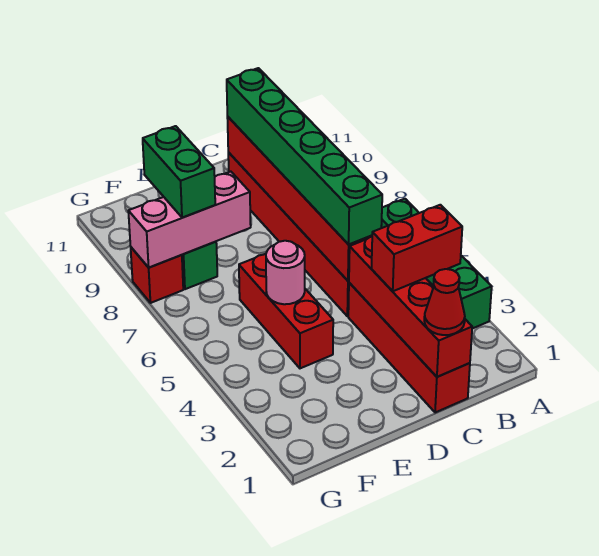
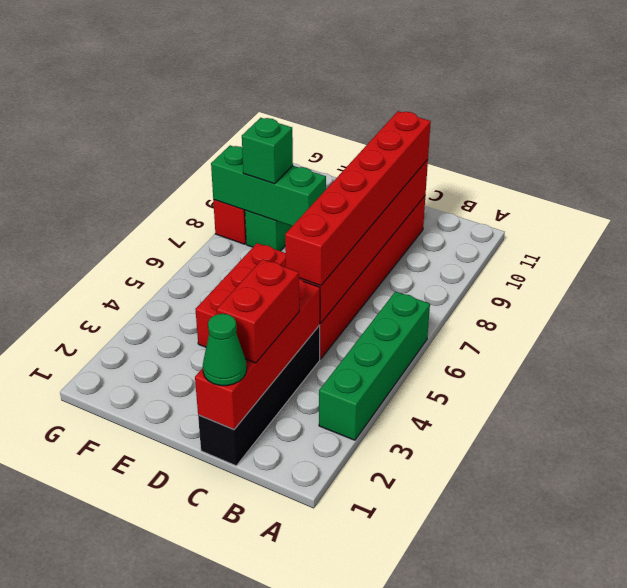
red 1x2 brick [372,205,462,291] -> red 1x2 brick turned to [217,259,299,363]
red 1x4 brick [348,283,470,413] -> black 1x4 brick [198,326,320,466]
red 1x1 cone [424,269,465,335] -> green 1x1 cone [203,314,247,386]
green 1x6 brick [227,68,382,245] -> red 1x6 brick [285,111,431,286]
pink 1x1 round brick [266,241,305,304] -> none
pink 1x3 brick [128,172,251,268] -> green 1x3 brick [211,146,326,226]
green 1x2 brick [143,126,215,218] -> green 1x1 brick [242,118,293,184]

